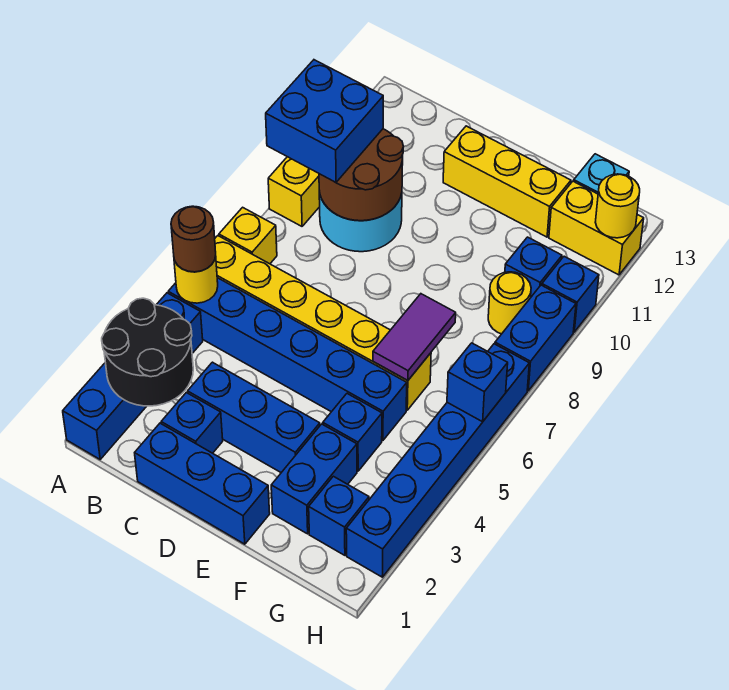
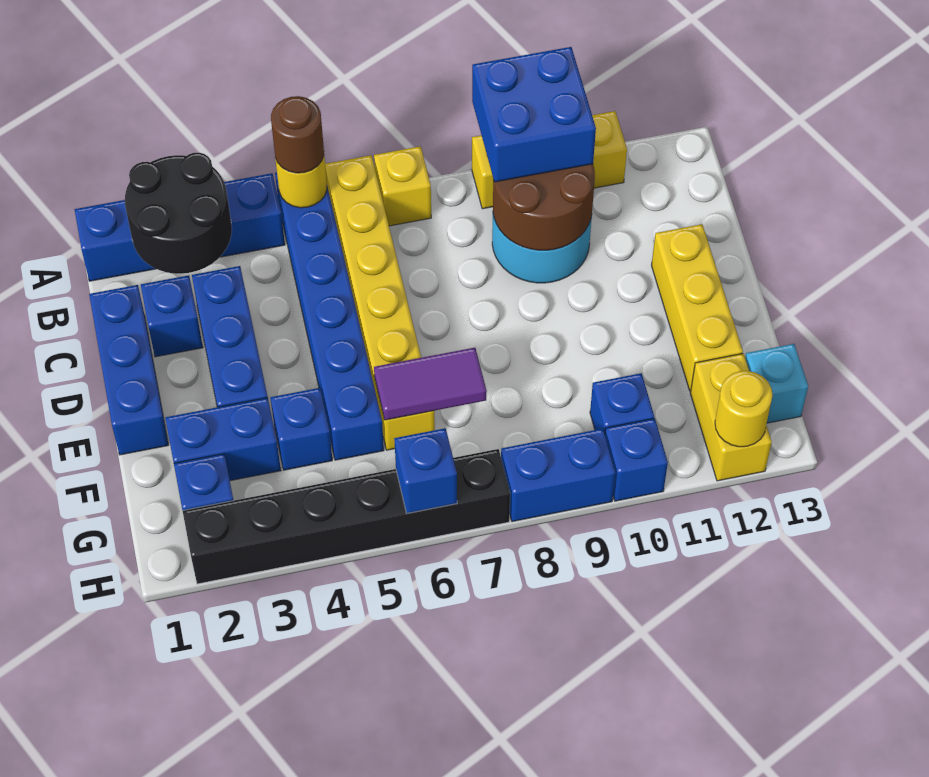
yellow 1x1 round brick [488,272,531,334] -> none
blue 1x6 brick [346,344,529,577] -> black 1x6 brick [183,449,510,584]

